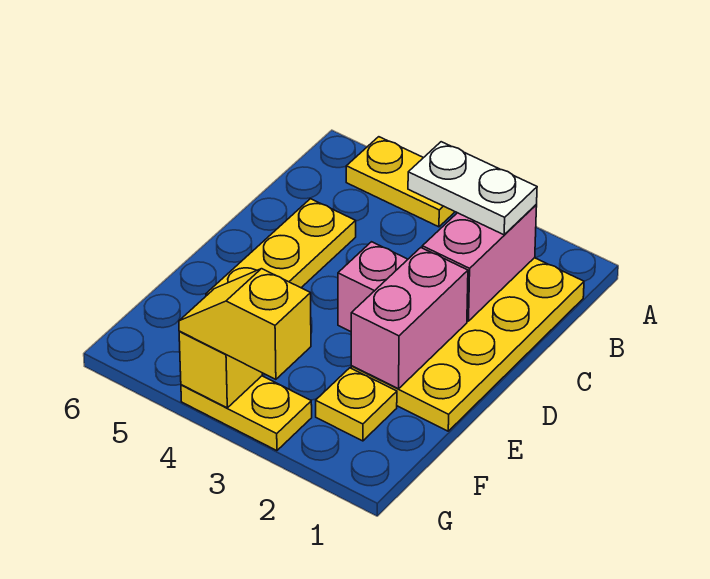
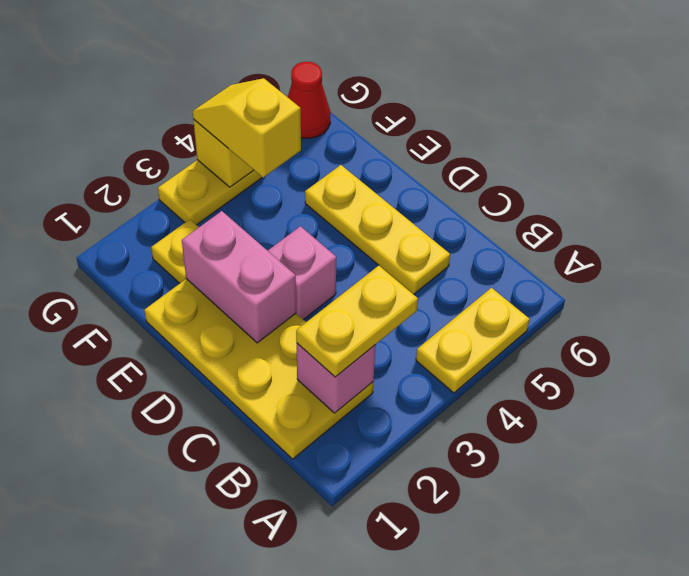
pink 1x2 brick [422,205,537,321] -> pink 1x1 brick [297,343,376,413]
white 1x2 plate [408,142,537,235] -> yellow 1x2 plate [296,266,418,377]
yellow 1x2 slope [179,269,311,379] -> yellow 1x2 slope turned to [193,78,301,178]
none -> red 1x1 cone [288,62,330,138]

